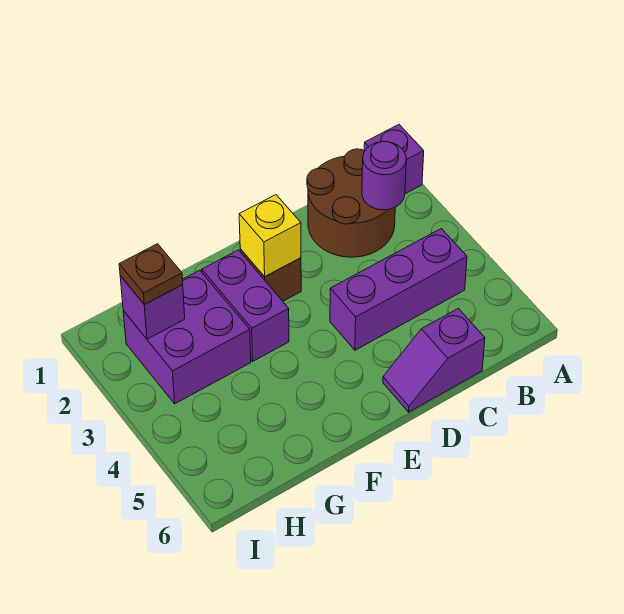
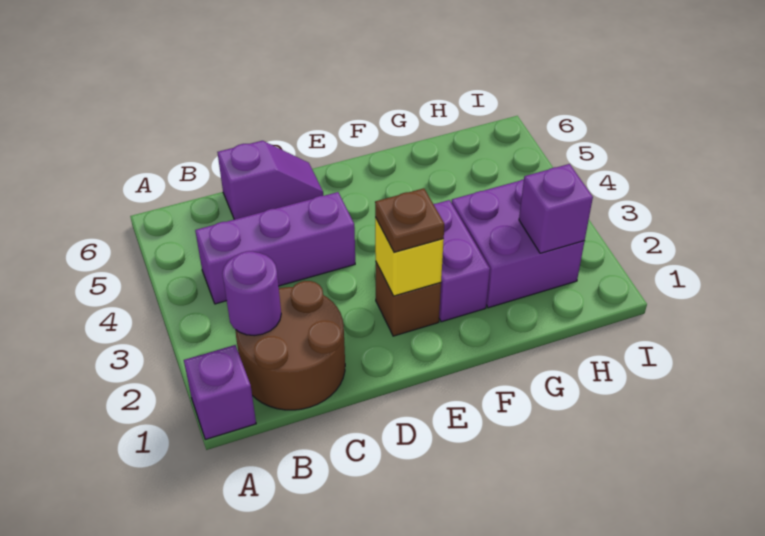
brown 1x1 plate [119,244,183,305] -> brown 1x1 plate moved to [375,188,444,252]

